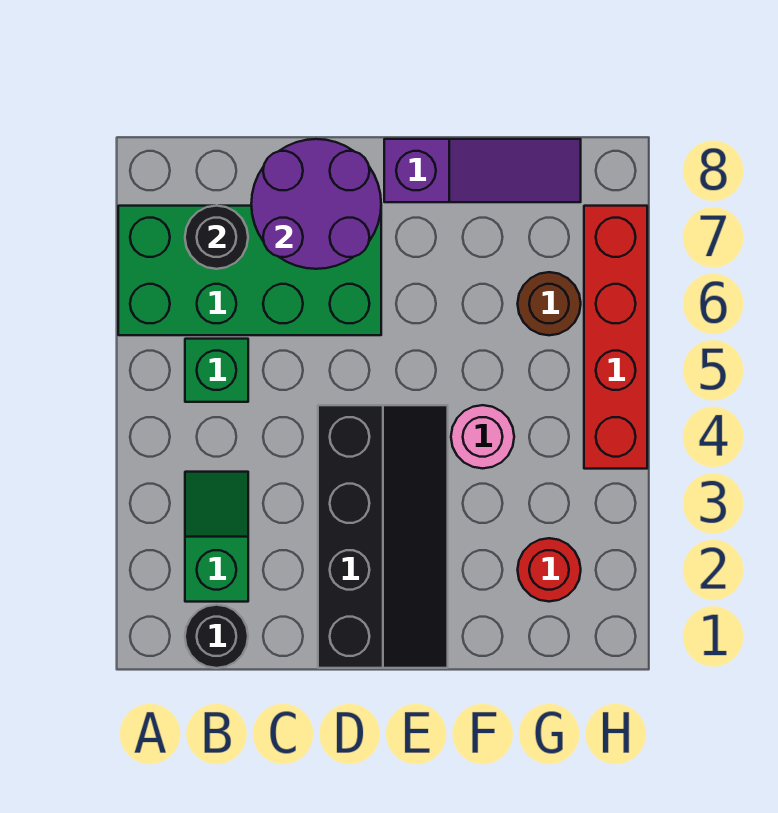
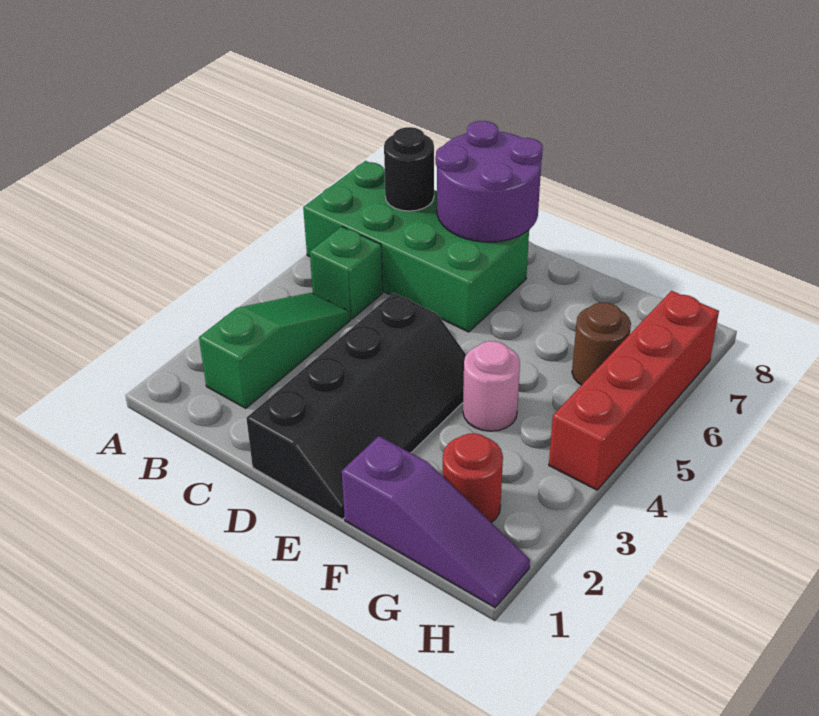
black 1x1 round brick [185,605,248,668] -> none
green 1x2 slope [185,472,248,602] -> green 1x3 slope [199,293,350,408]
purple 1x3 slope [384,139,581,202] -> purple 1x3 slope moved to [342,436,530,607]

